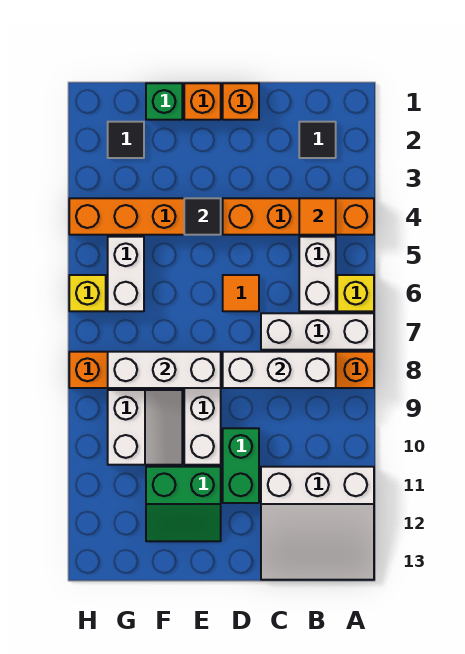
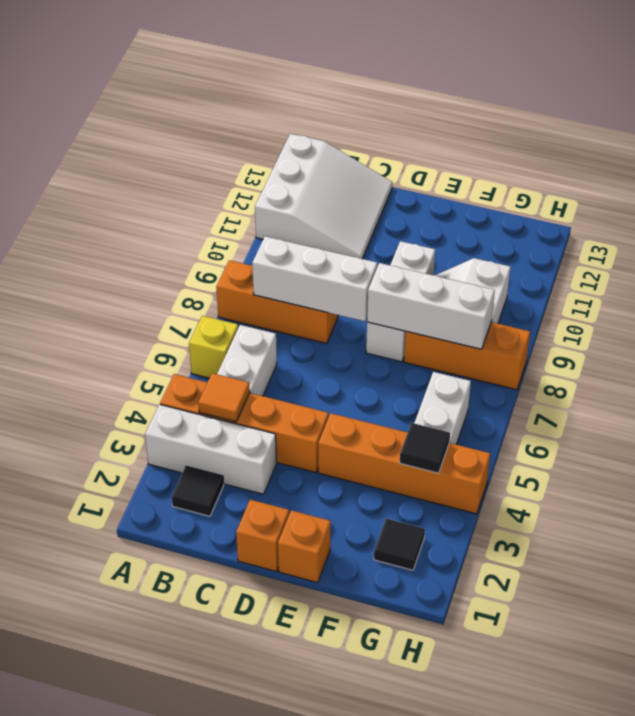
white 1x3 brick [261,313,374,350] -> white 1x3 brick moved to [145,404,276,494]
white 3x3 slope [261,467,374,580] -> white 3x3 slope turned to [255,134,393,259]
orange 1x1 tile [223,275,259,311] -> none
green 1x2 brick [223,428,259,503] -> none
black 1x1 tile [184,198,221,235] -> black 1x1 tile moved to [400,423,450,473]
green 2x2 slope [146,467,221,541] -> none
green 1x1 brick [146,83,182,120] -> none
yellow 1x1 brick [69,275,106,311] -> none

